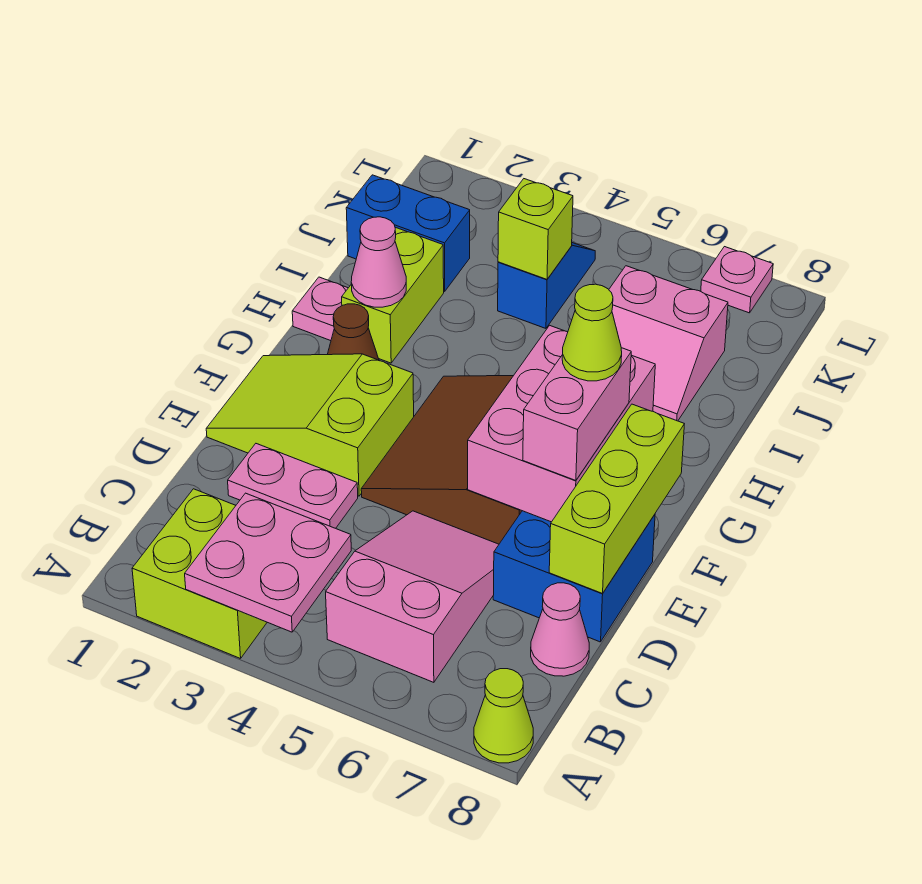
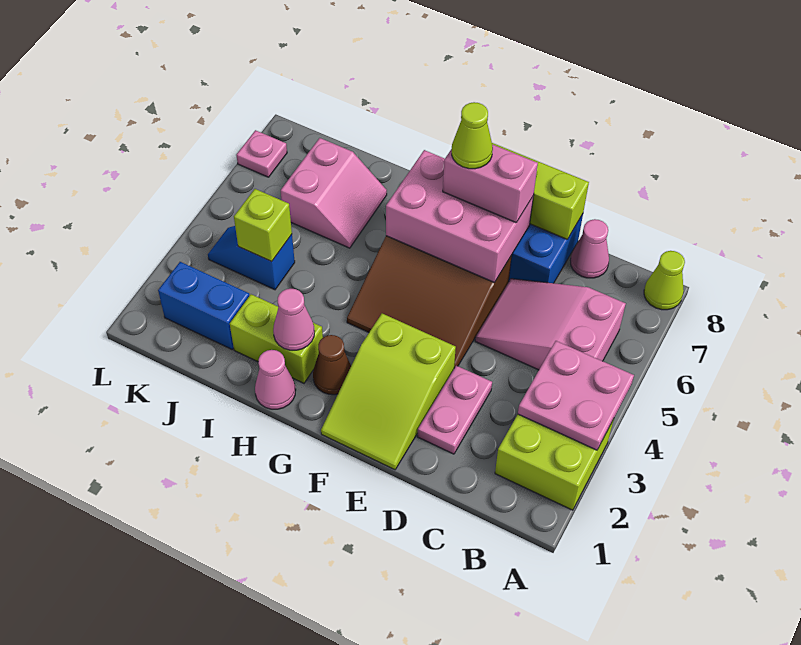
pink 1x1 plate [292,277,348,341] -> pink 1x1 cone [255,350,296,409]
blue 1x2 brick [346,175,470,291] -> blue 1x2 brick turned to [158,262,249,349]

